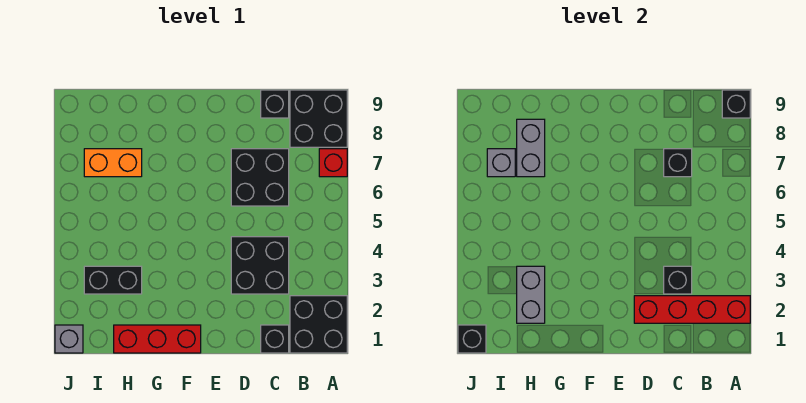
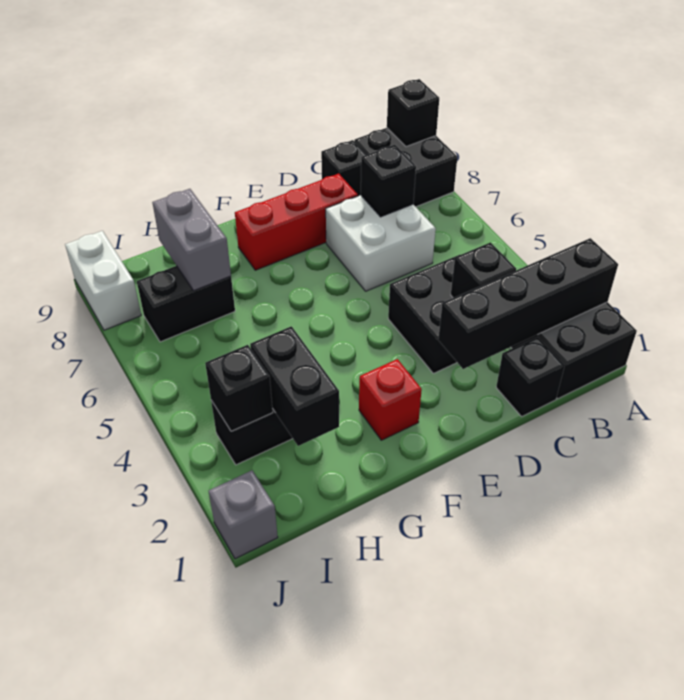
red 1x4 brick [634,296,750,323] -> black 1x4 brick [438,238,618,369]
red 1x1 brick [319,149,347,177] -> red 1x1 brick moved to [359,359,422,440]
black 2x2 brick [231,149,289,206] -> white 2x2 brick [326,195,436,291]
red 1x3 brick [114,325,201,353] -> red 1x3 brick moved to [235,174,358,270]
grey 1x2 brick [517,266,545,323] -> black 1x2 brick [250,326,339,446]
orange 1x2 brick [84,149,142,177] -> black 1x2 brick [137,266,235,342]
grey 1x1 brick [487,149,515,177] -> none
black 1x1 brick [458,325,486,353] -> black 1x1 brick moved to [205,345,273,431]
none -> white 1x2 brick [65,231,141,330]

